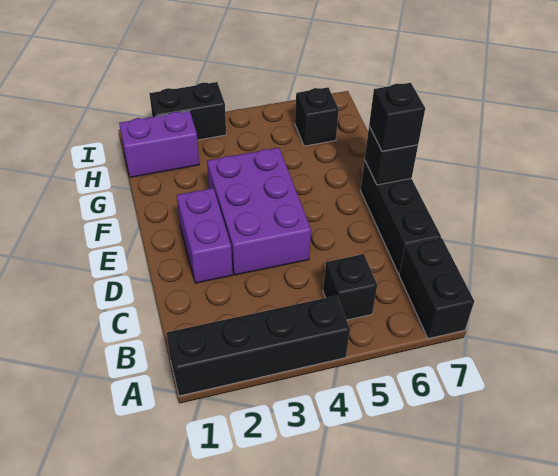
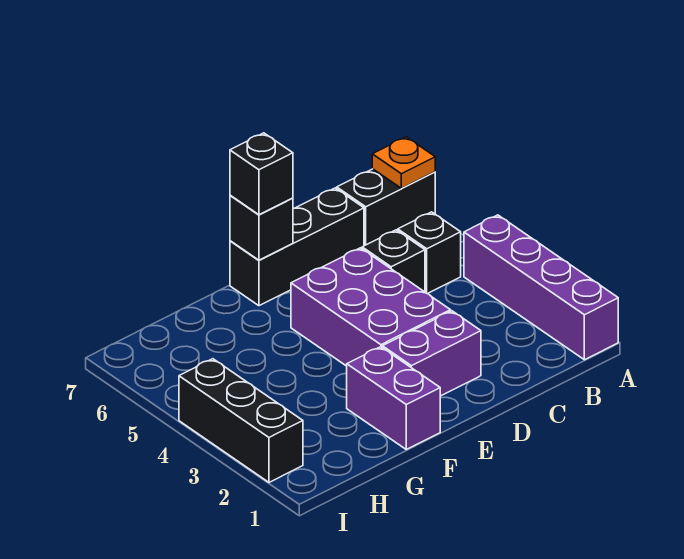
black 1x4 brick [167,296,350,396] -> purple 1x4 brick [464,215,618,360]
none -> orange 1x1 plate [372,137,435,188]
purple 2x3 brick [207,148,311,275] -> purple 2x3 brick turned to [291,248,451,366]
purple 1x2 brick [119,111,199,178] -> purple 1x2 brick moved to [347,347,440,449]
black 1x1 brick [295,87,339,146] -> black 1x1 brick moved to [362,230,425,292]
black 1x2 brick [149,82,226,140] -> black 1x3 brick [179,359,303,482]

